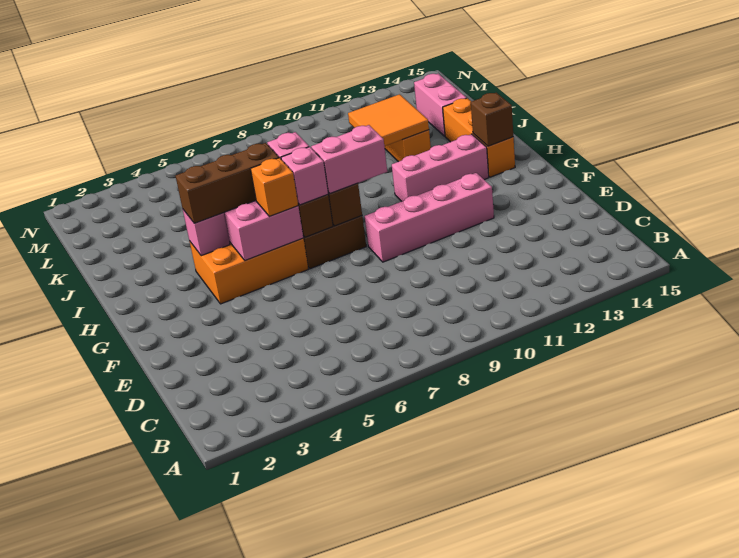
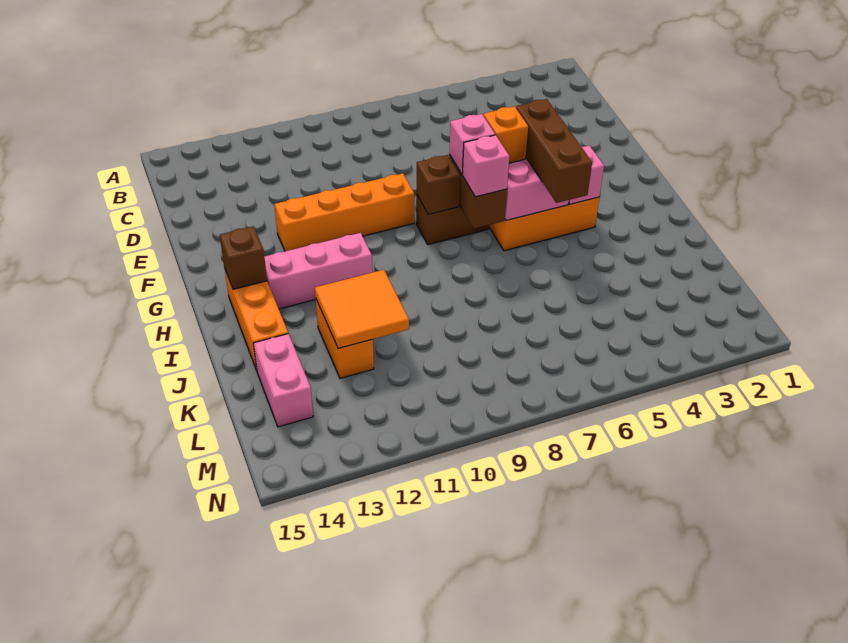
pink 1x4 brick [365,173,494,262] -> orange 1x4 brick [274,173,414,251]
pink 1x2 brick [311,125,387,194] -> none
brown 1x3 brick [176,143,279,223] -> brown 1x3 brick turned to [516,99,592,203]

